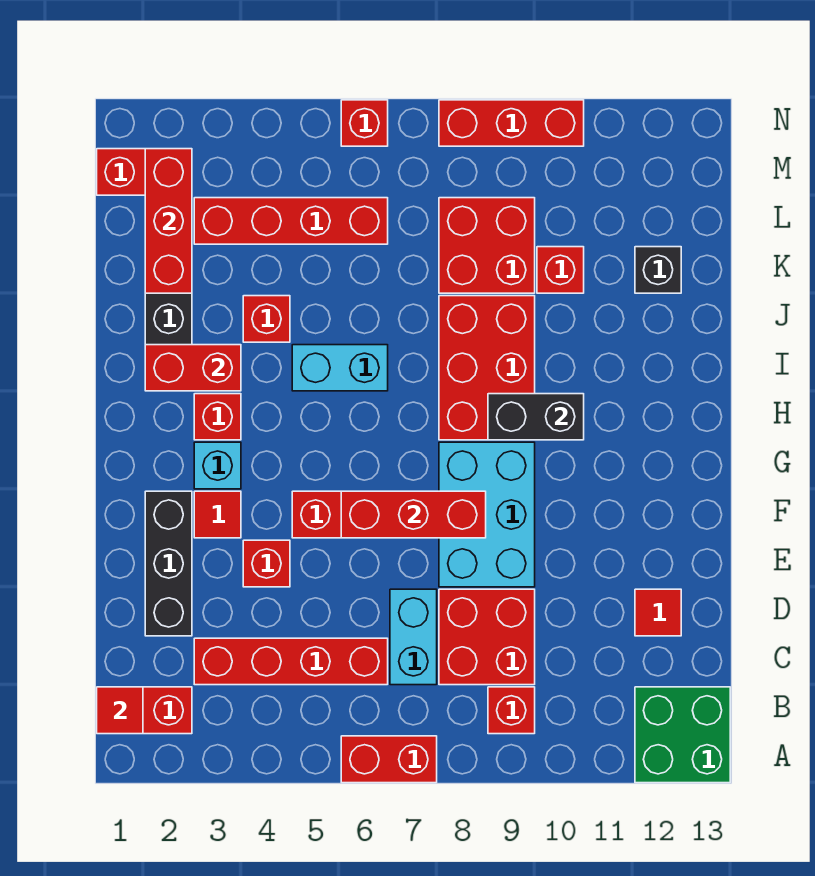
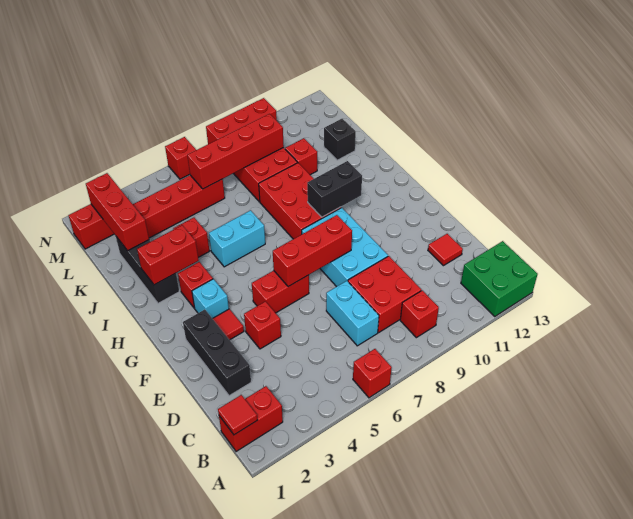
red 1x2 brick [341,736,437,783] -> red 1x1 brick [353,349,392,398]
red 1x4 brick [194,638,388,685] -> red 1x4 brick moved to [187,114,284,189]

